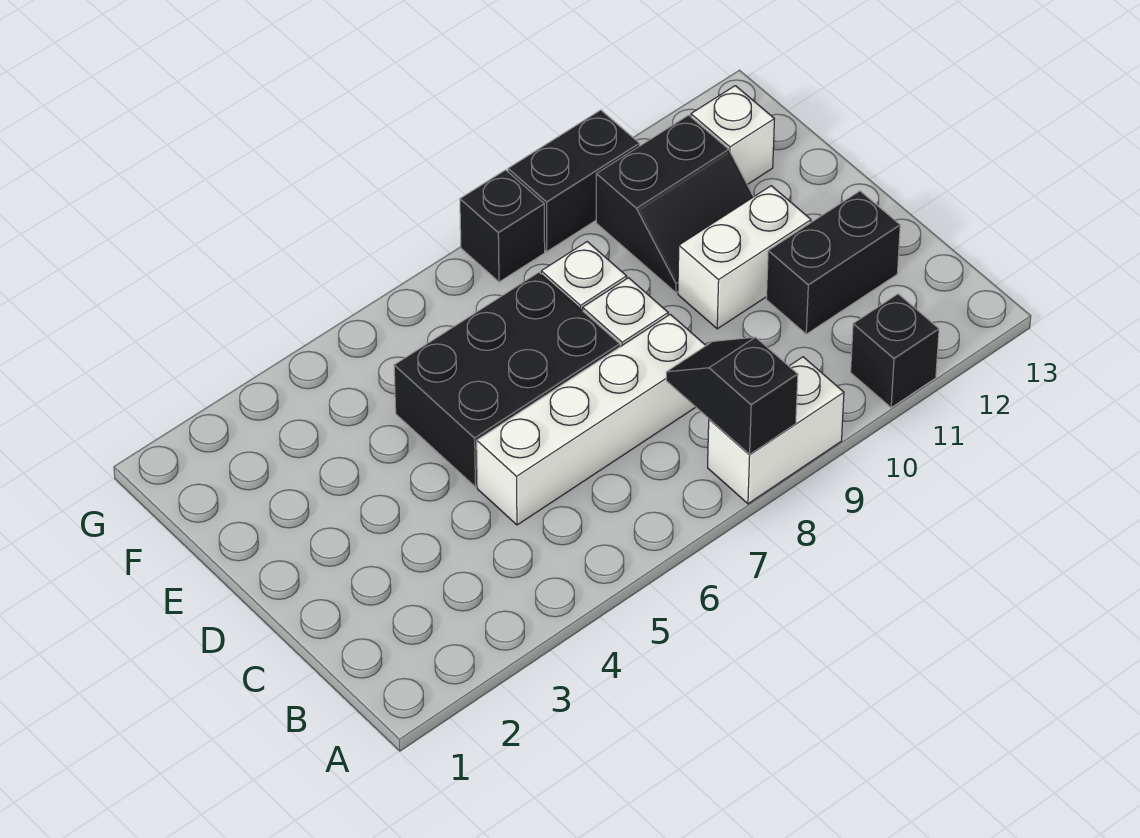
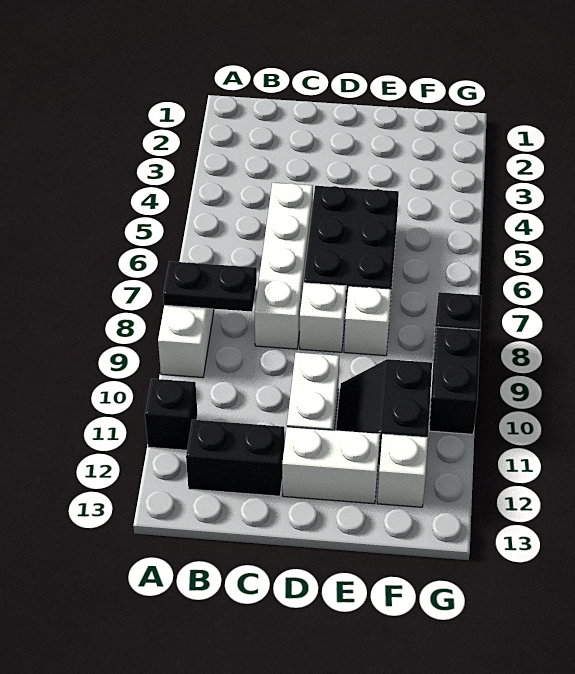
black 1x2 slope [666,337,798,455] -> black 1x2 plate [163,261,257,312]
black 1x2 brick [766,191,900,334] -> black 1x2 brick turned to [186,420,285,496]
none -> white 1x2 brick [282,427,380,504]

